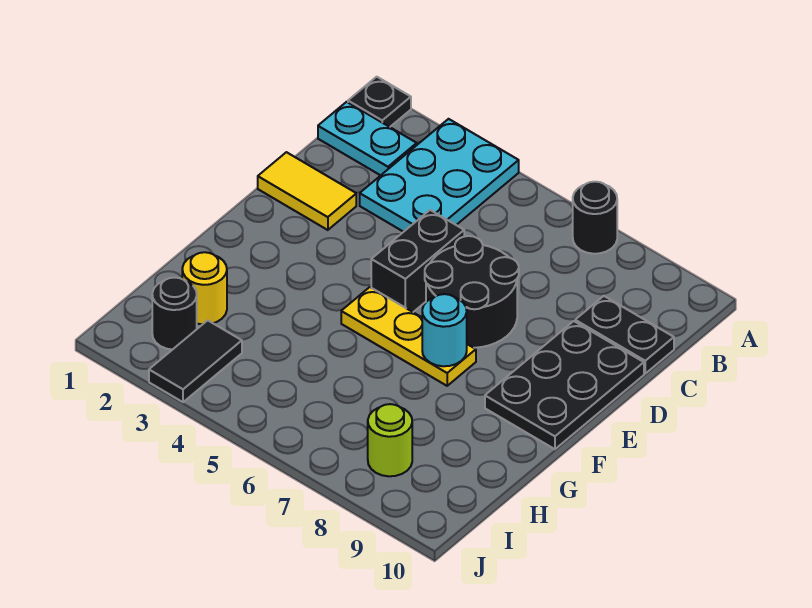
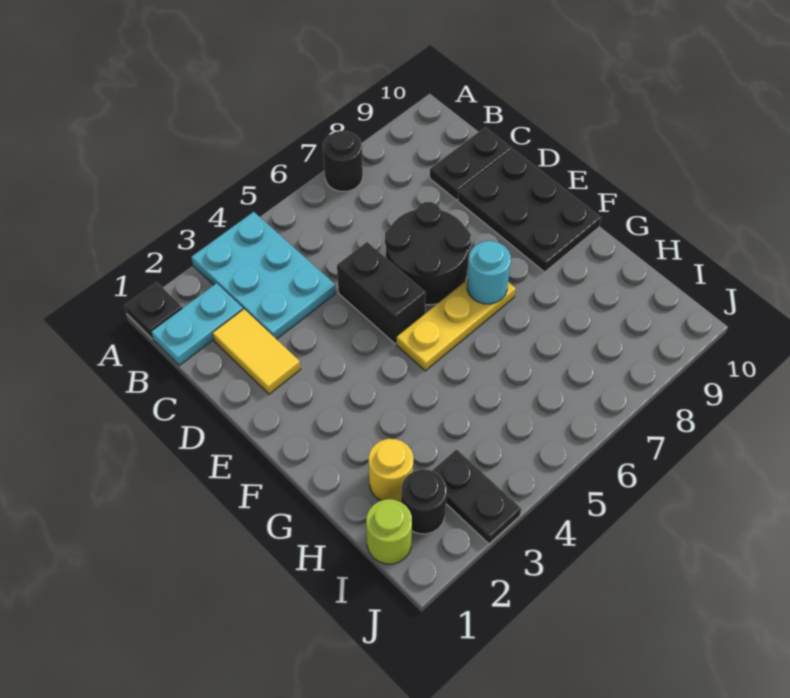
yellow 1x2 tile [258,152,356,230] -> yellow 1x2 tile turned to [213,309,301,394]
black 1x2 tile [149,320,242,402] -> black 1x2 plate [432,449,521,544]
lime 1x1 round brick [368,404,412,476] -> lime 1x1 round brick moved to [366,499,412,564]

